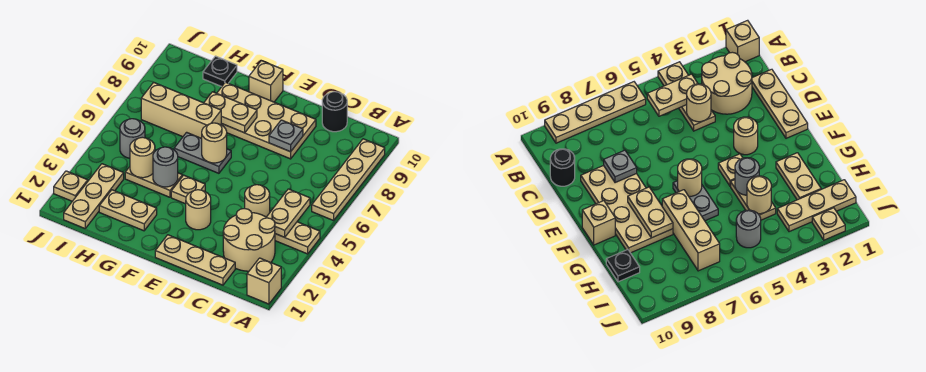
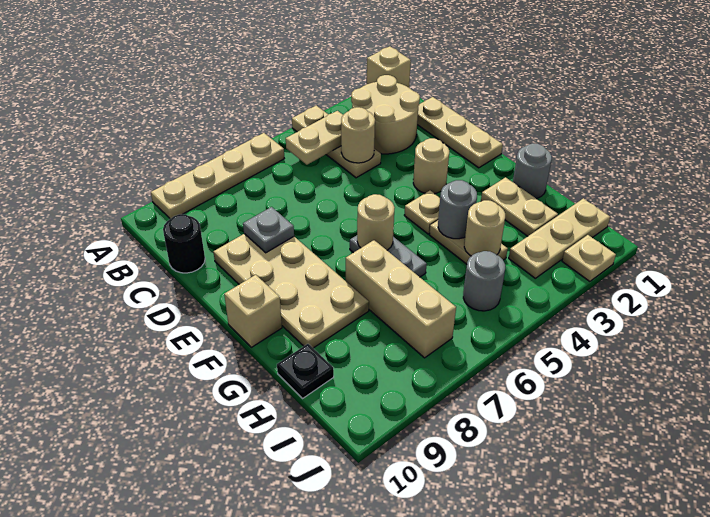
tan 1x2 plate [204,92,257,133] -> none
none -> grey 1x1 round brick [513,143,552,199]

